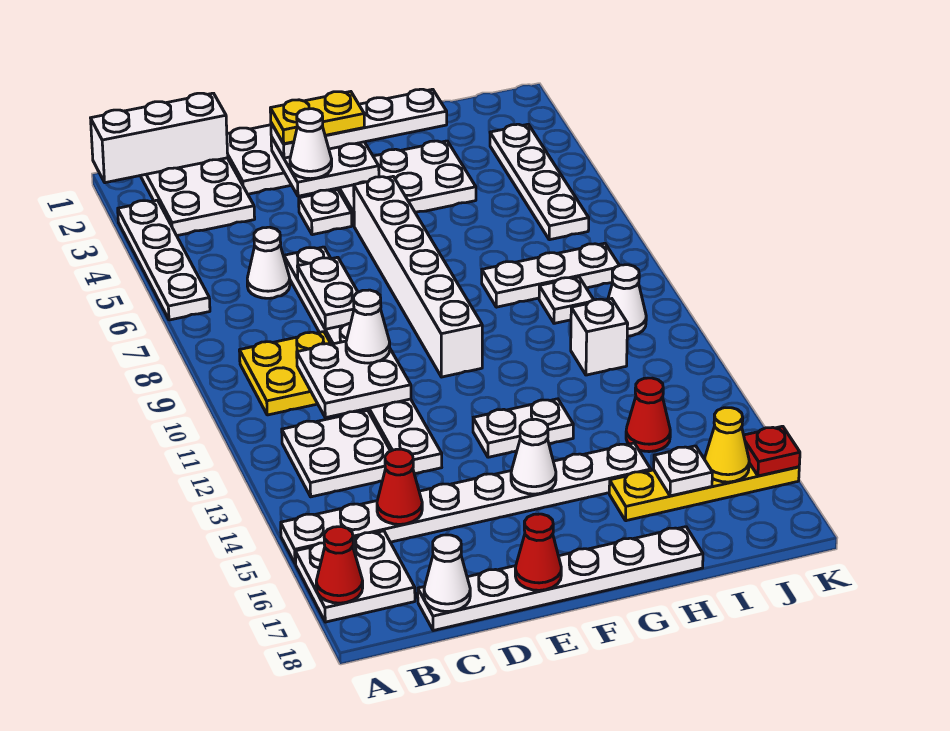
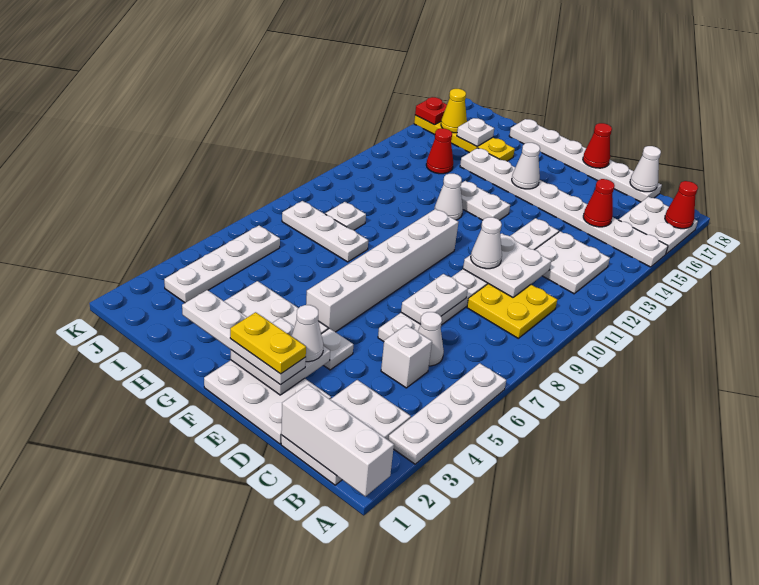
white 1x1 brick [571,299,628,375] -> white 1x1 brick moved to [381,325,432,388]
white 1x1 cone [608,265,646,336] -> white 1x1 cone moved to [435,174,463,220]

